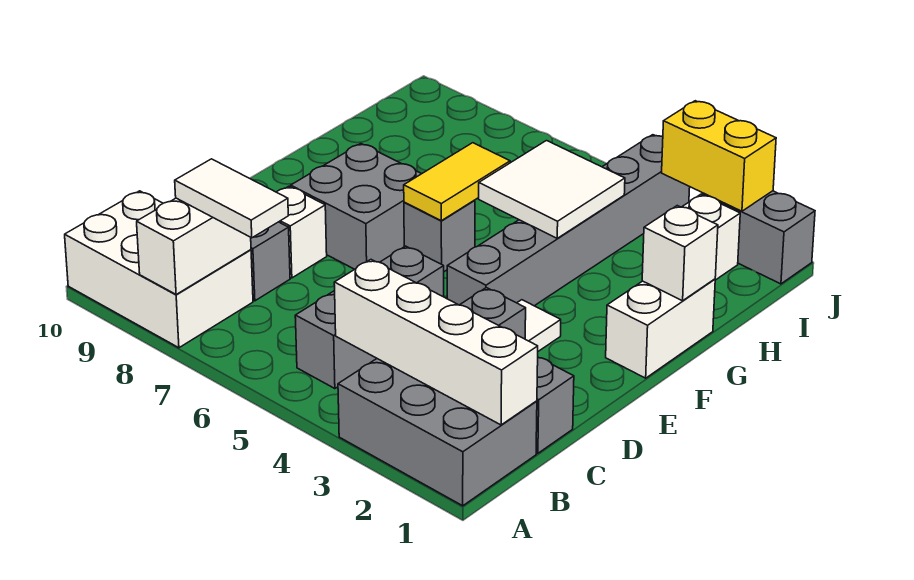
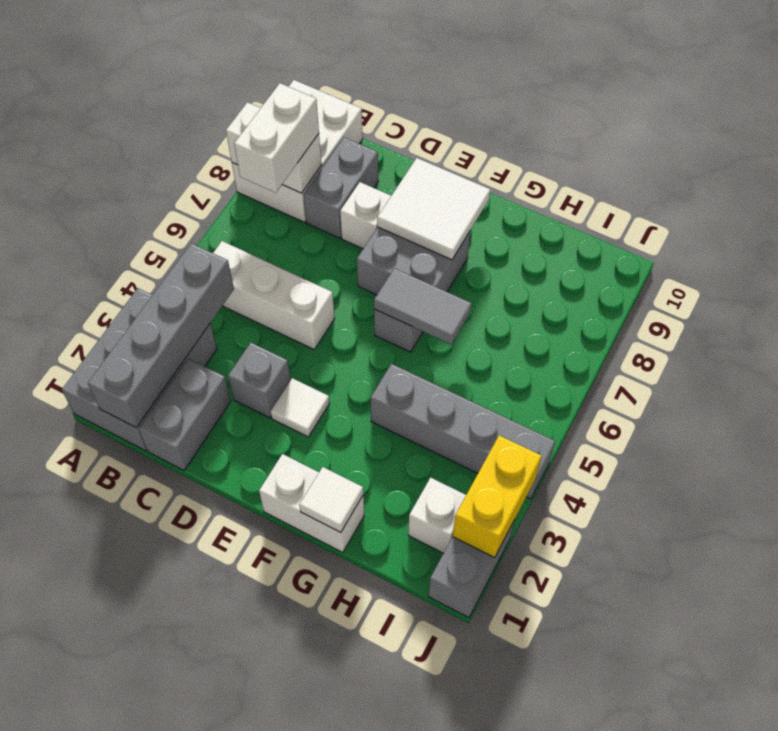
white 1x4 brick [334,260,538,425] -> grey 1x4 brick [88,243,234,428]
grey 1x3 brick [295,246,444,389] -> white 1x3 brick [213,241,335,349]
white 1x2 tile [175,159,288,238] -> white 1x2 brick [234,83,319,193]
grey 1x6 brick [447,135,690,306] -> grey 1x4 brick [370,364,555,499]
yellow 1x2 tile [404,143,510,221] -> grey 1x2 tile [374,268,472,344]
white 1x1 brick [642,206,718,301] -> white 1x1 tile [299,467,363,532]
white 2x2 tile [479,141,625,239] -> white 2x2 tile moved to [377,158,490,260]

